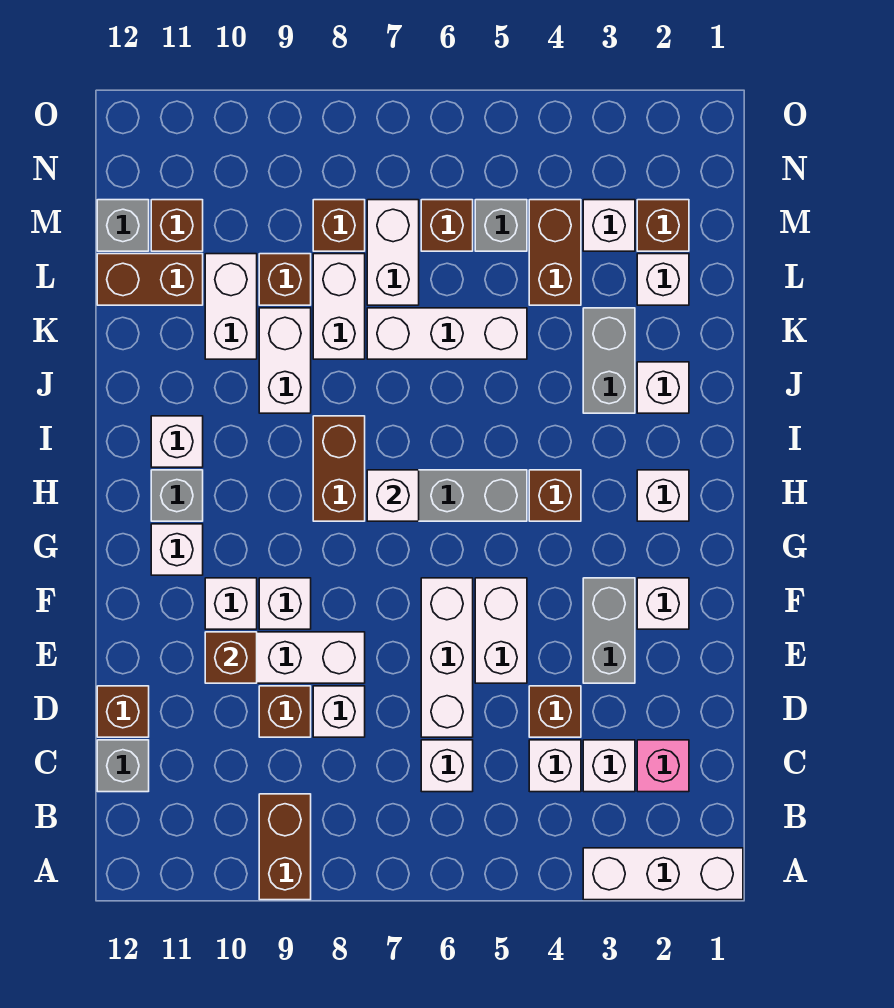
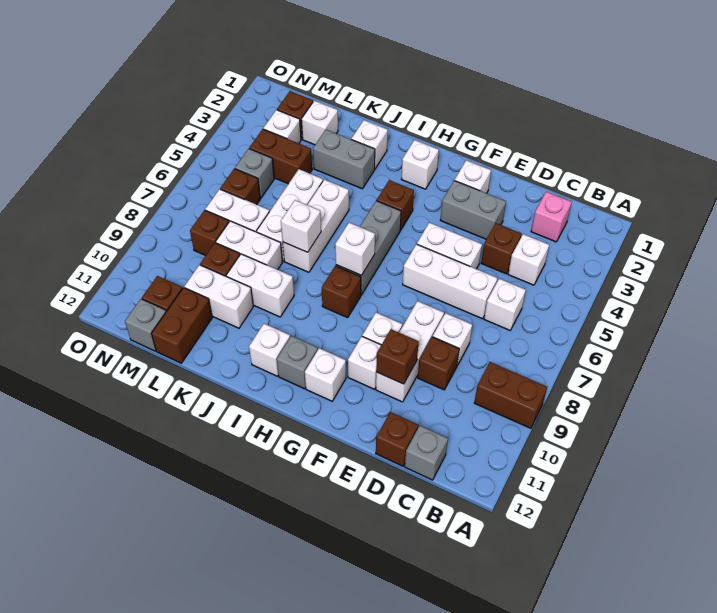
white 1x3 brick [583,848,743,900] -> white 1x3 brick moved to [283,180,349,272]
white 1x1 brick [583,740,635,792] -> white 1x1 brick moved to [281,200,321,252]
brown 1x2 brick [313,416,365,521] -> brown 1x1 brick [322,266,361,318]

